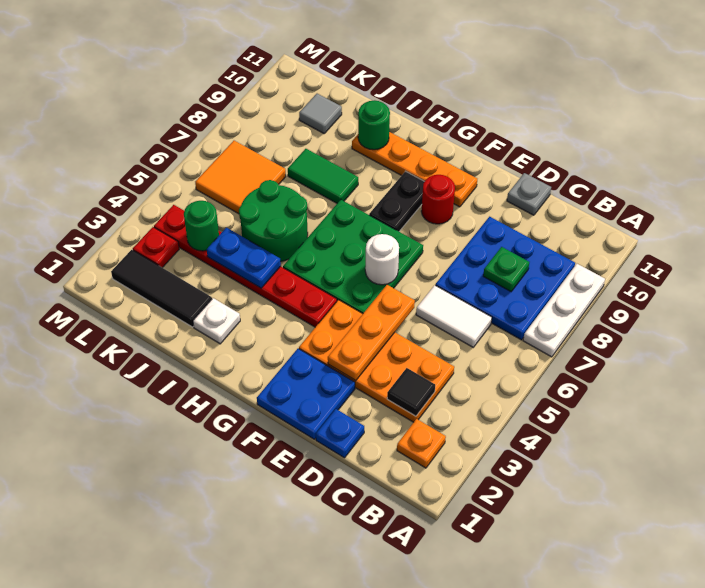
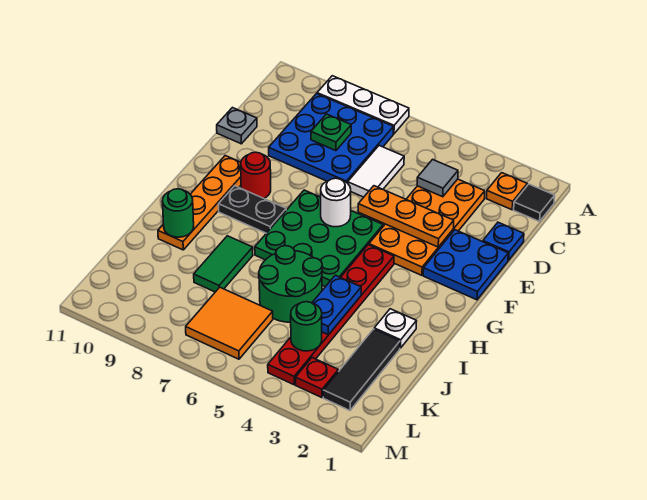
black 1x1 tile [387,368,435,416] -> black 1x1 tile moved to [514,184,555,222]
grey 1x1 tile [299,94,342,133] -> grey 1x1 tile moved to [417,160,458,197]

